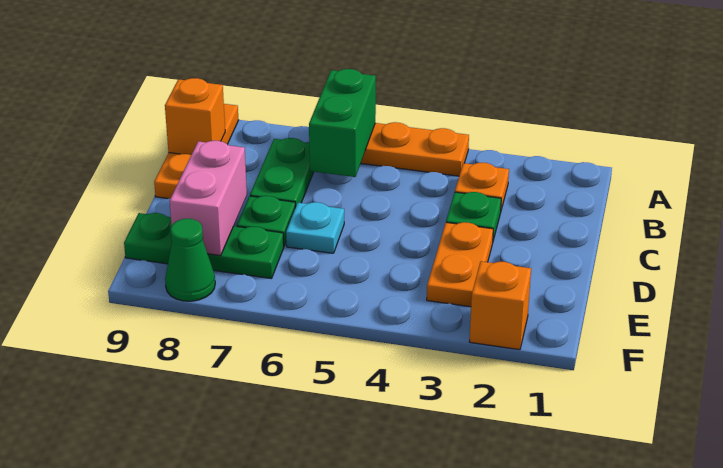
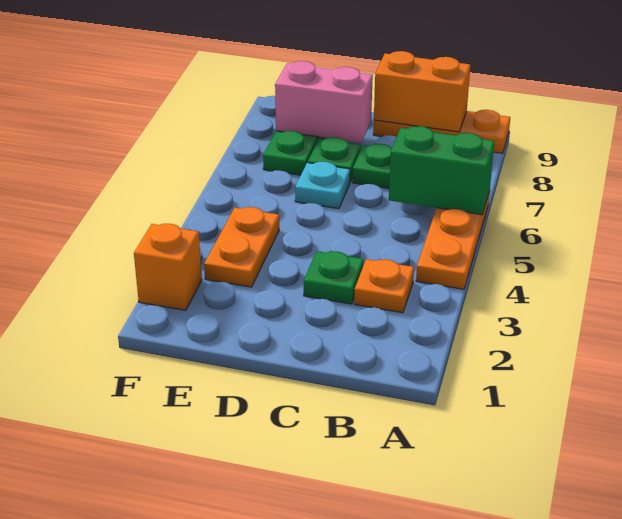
orange 1x1 brick [165,78,225,155] -> orange 1x2 brick [374,51,470,132]
orange 1x2 plate [427,222,493,307] -> orange 1x2 plate turned to [204,207,279,287]
green 1x1 cone [165,219,215,301] -> none

